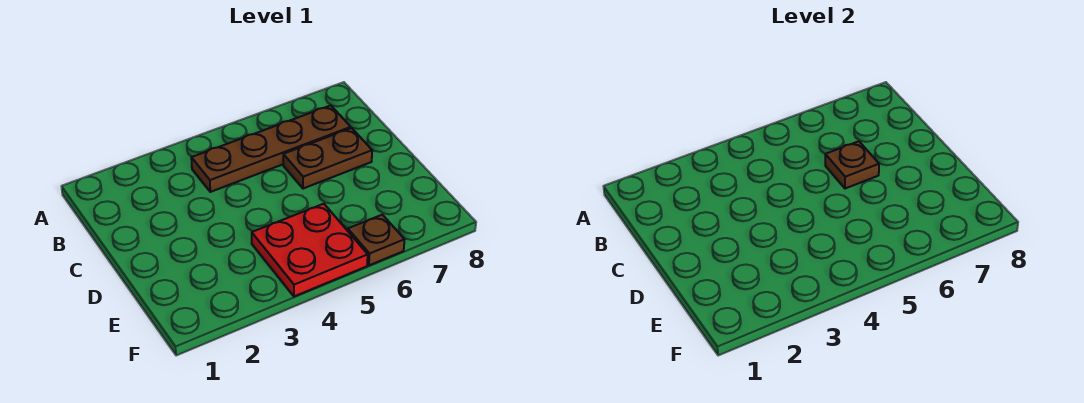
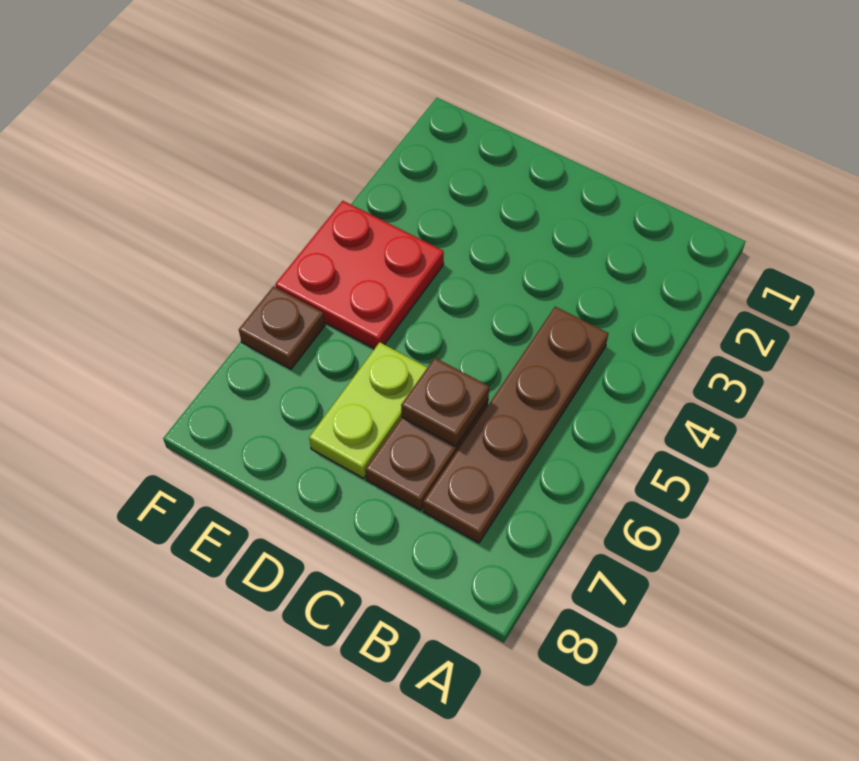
none -> lime 1x2 plate [309,342,428,478]

